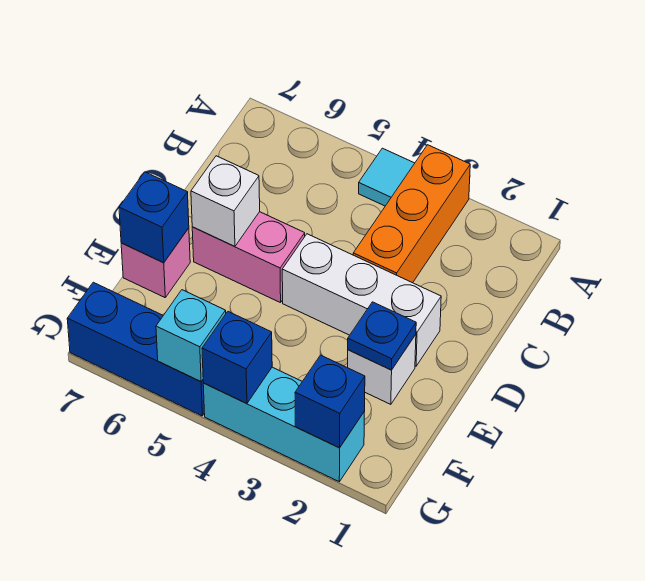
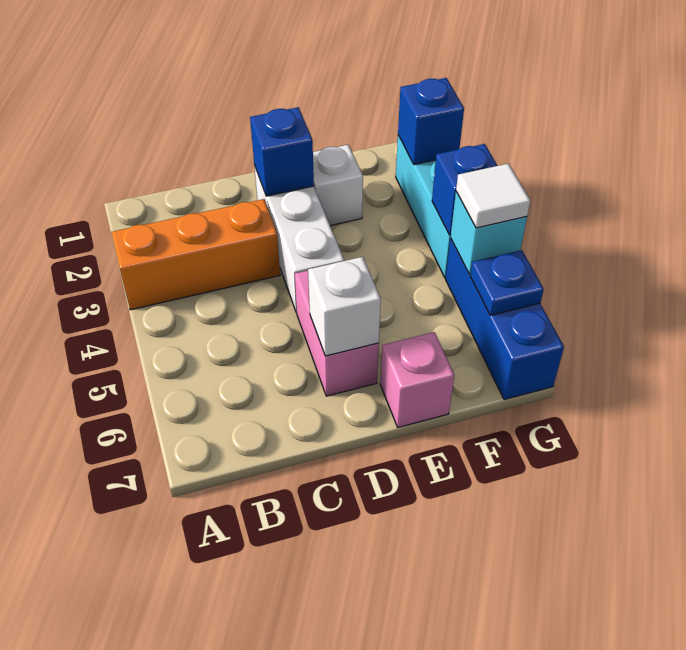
cyan 1x1 tile [359,148,415,206] -> none
blue 1x1 plate [348,302,416,370] -> blue 1x1 plate moved to [470,250,544,315]
blue 1x1 brick [119,172,189,262] -> blue 1x1 brick moved to [250,107,314,196]
none -> white 1x1 tile [456,164,530,228]

